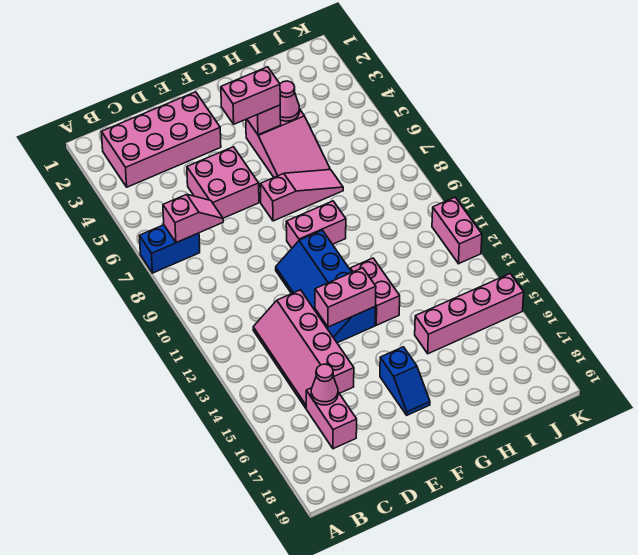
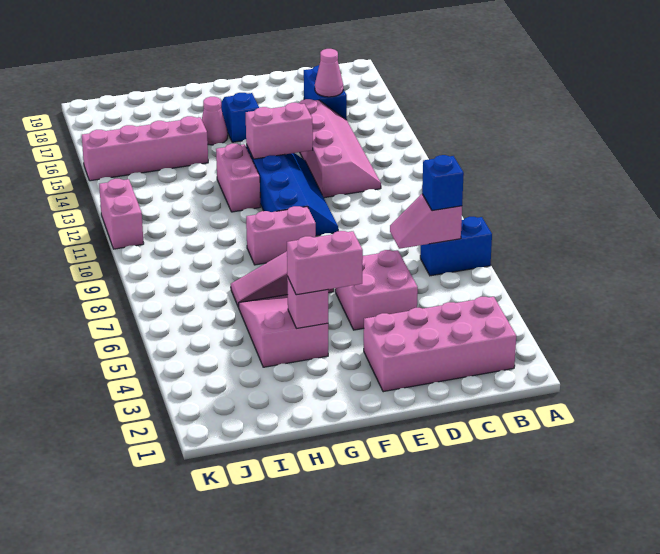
none -> blue 1x1 brick [422,155,464,211]
pink 1x2 brick [306,388,357,449] -> blue 1x2 brick [304,65,347,120]
pink 1x1 cone [280,81,300,121] -> pink 1x1 cone moved to [202,97,228,145]

